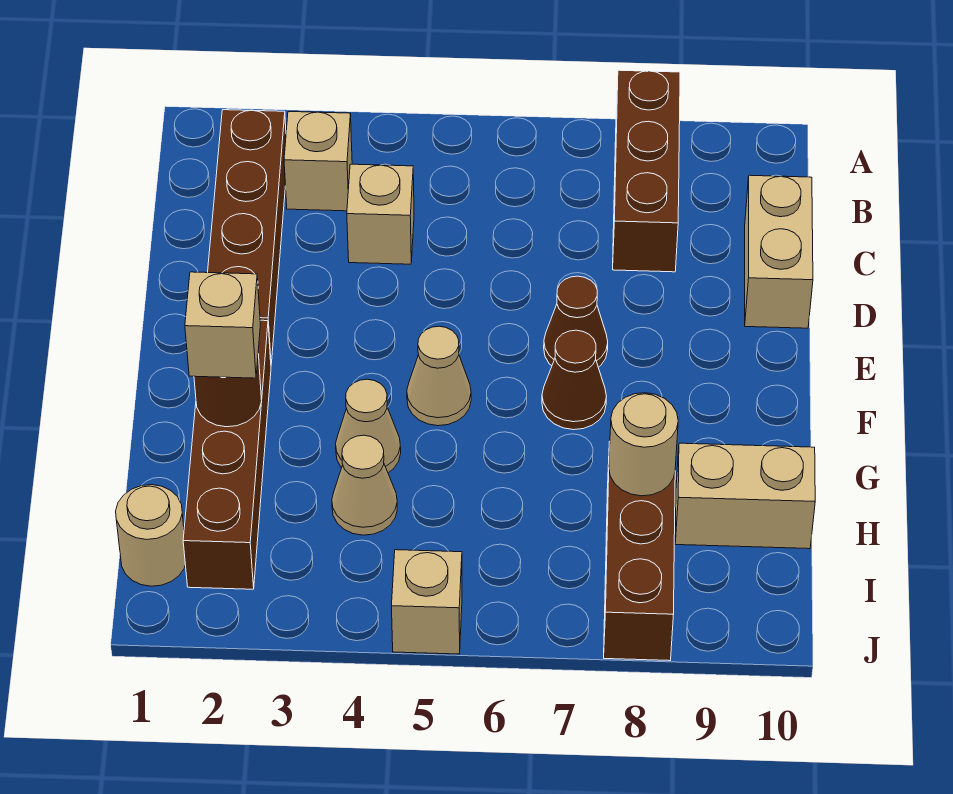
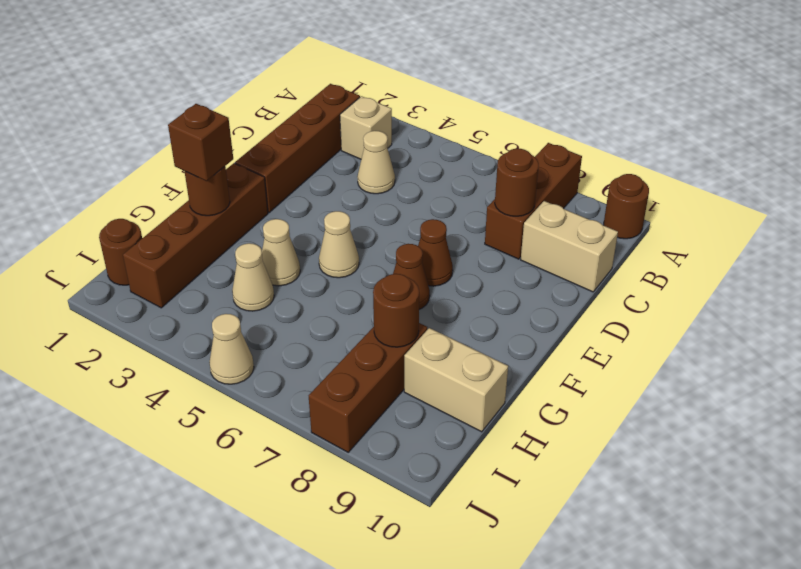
none -> brown 1x1 round brick [604,174,649,239]
tan 1x1 brick [347,164,414,264] -> tan 1x1 cone [357,131,395,194]
none -> brown 1x1 round brick [495,149,539,216]
tan 1x2 brick [745,175,813,328] -> tan 1x2 brick turned to [521,201,618,292]
tan 1x1 brick [185,272,260,378] -> brown 1x1 brick [168,104,233,181]
tan 1x1 round brick [609,393,678,496] -> brown 1x1 round brick [373,274,419,347]
tan 1x1 round brick [116,485,185,586] -> brown 1x1 round brick [99,219,142,285]
tan 1x1 brick [392,550,462,654] -> tan 1x1 cone [209,314,254,384]

